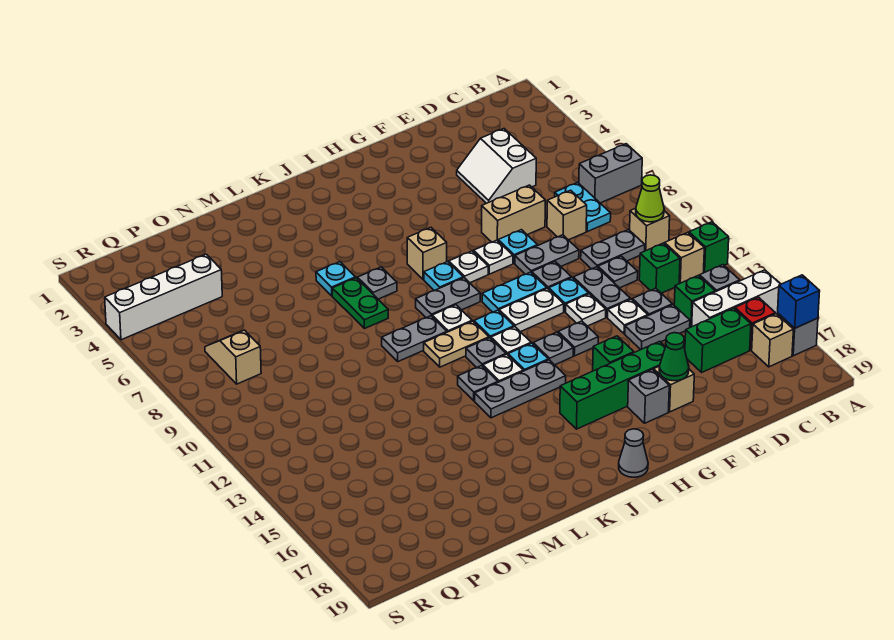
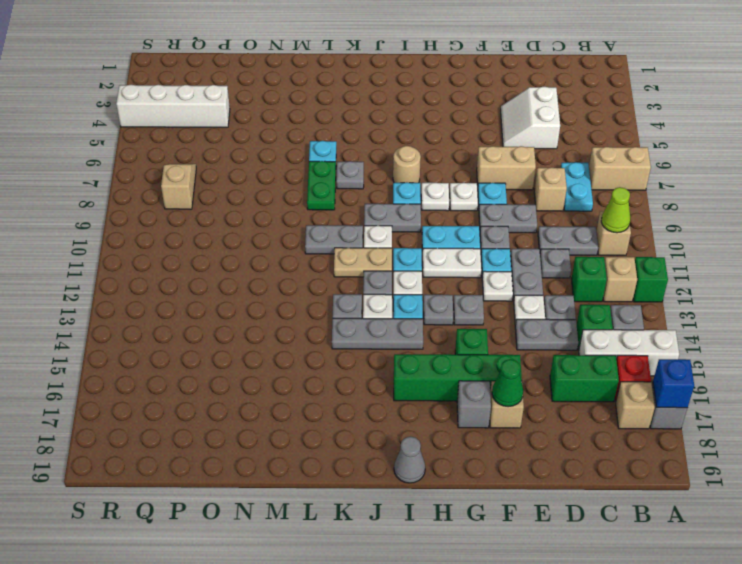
grey 1x2 brick [579,144,642,203] -> tan 1x2 brick [589,147,651,190]
tan 1x1 brick [407,227,447,279] -> tan 1x1 round brick [393,146,421,183]

